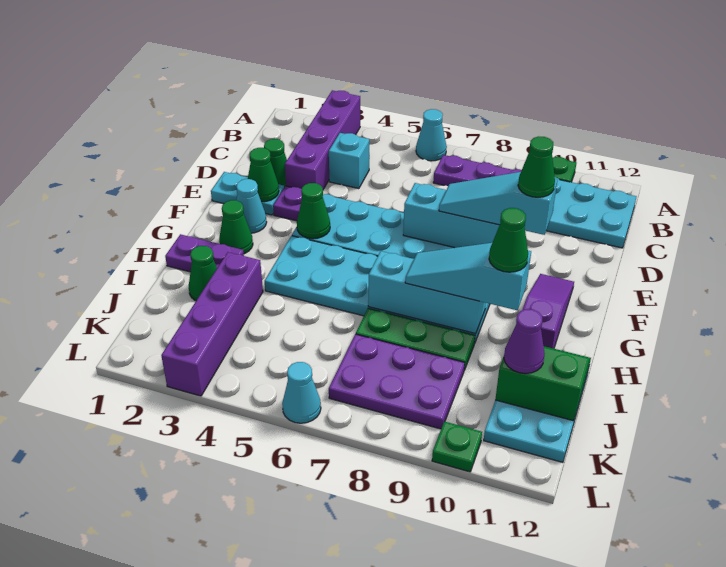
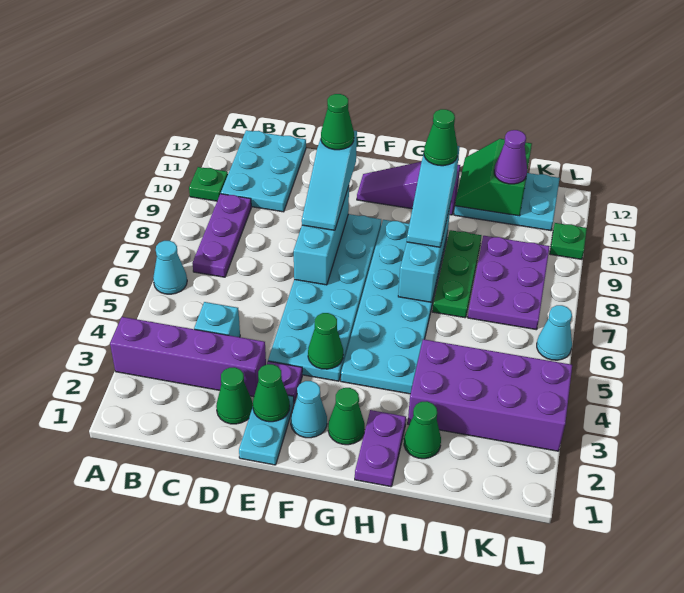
purple 1x4 brick [161,252,263,396] -> purple 2x4 brick [408,339,572,451]

